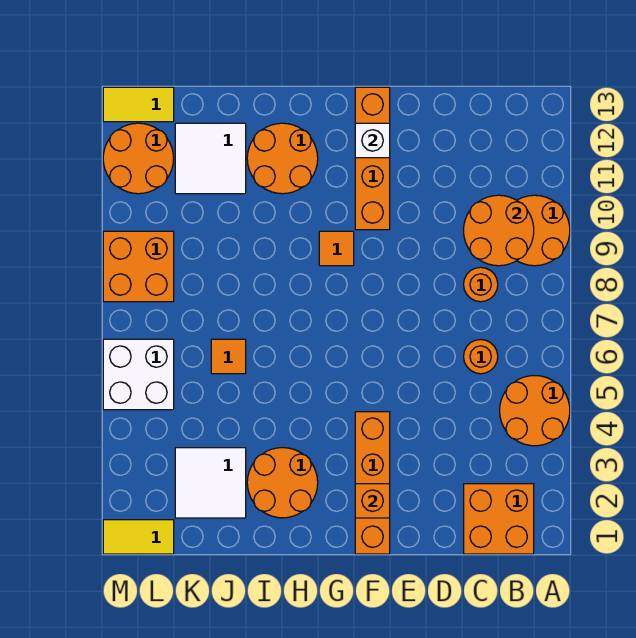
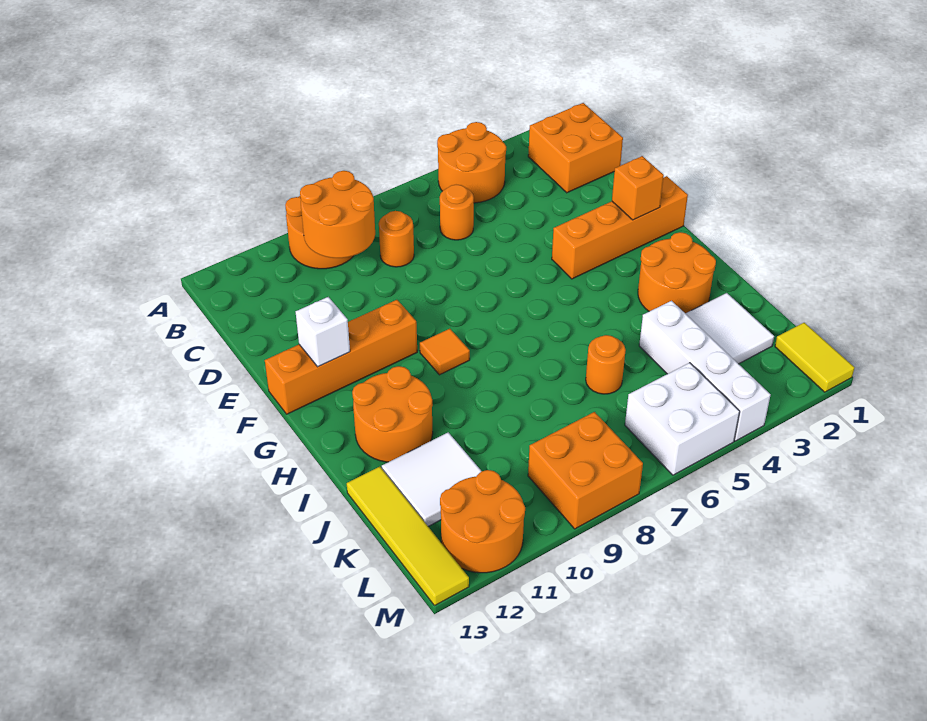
none -> white 1x4 brick [639,301,770,441]
orange 1x1 tile [211,339,246,374] -> orange 1x1 round brick [586,335,626,394]
yellow 1x2 tile [103,87,174,122] -> yellow 1x4 tile [347,467,469,606]

